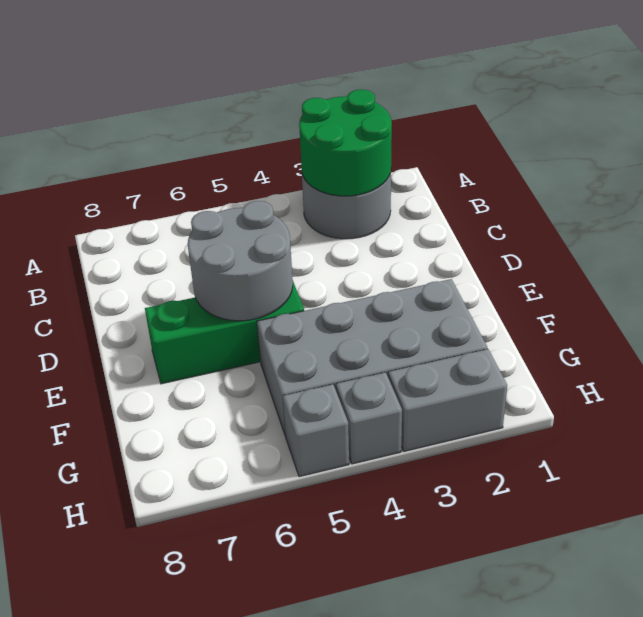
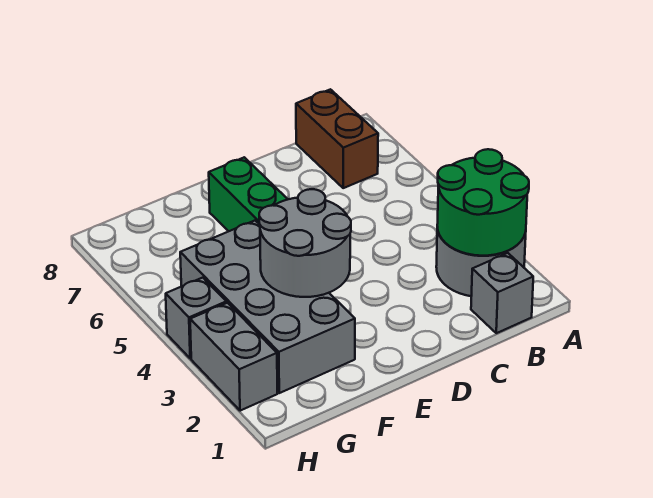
none -> brown 1x2 brick [296,89,378,188]
grey 2x2 round brick [188,201,293,321] -> grey 2x2 round brick moved to [259,189,351,297]
grey 1x1 brick [283,384,349,477] -> grey 1x1 brick moved to [471,253,533,333]

